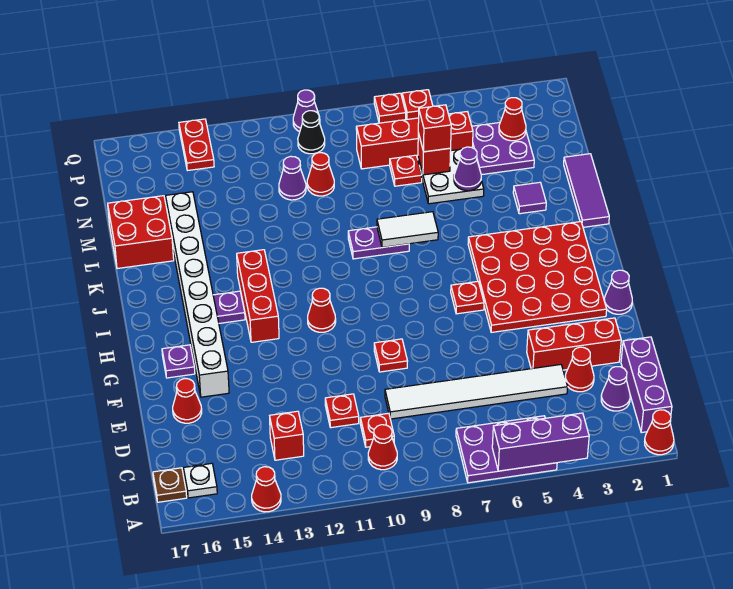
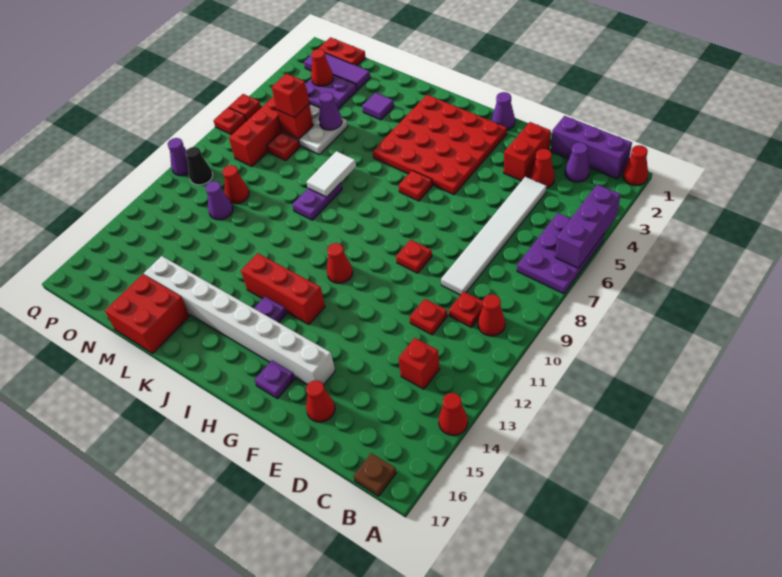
white 1x1 plate [184,463,217,498] -> none
red 1x3 brick [527,318,621,370] -> red 1x2 brick [504,122,551,181]
purple 1x3 tile [564,154,609,227] -> purple 1x3 tile moved to [304,53,370,90]
red 1x2 plate [179,119,214,171] -> red 1x2 plate moved to [318,37,366,66]

